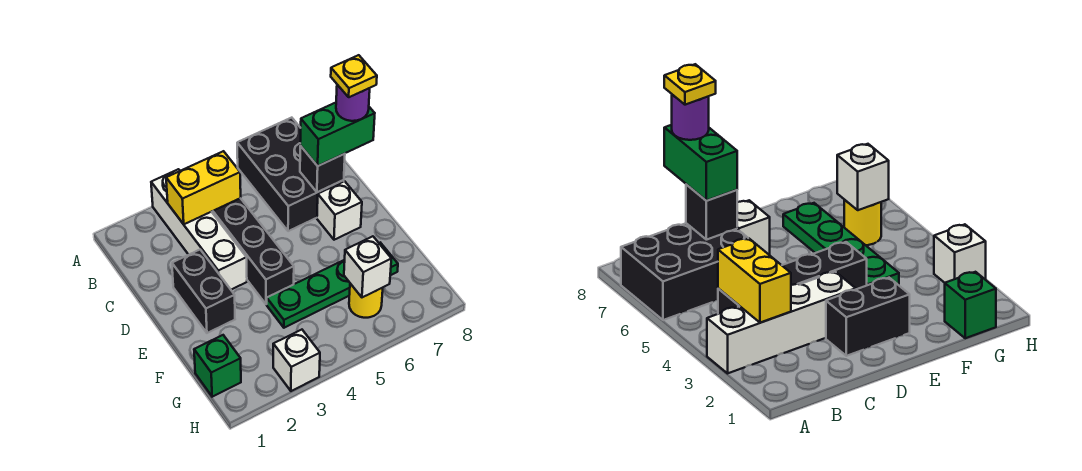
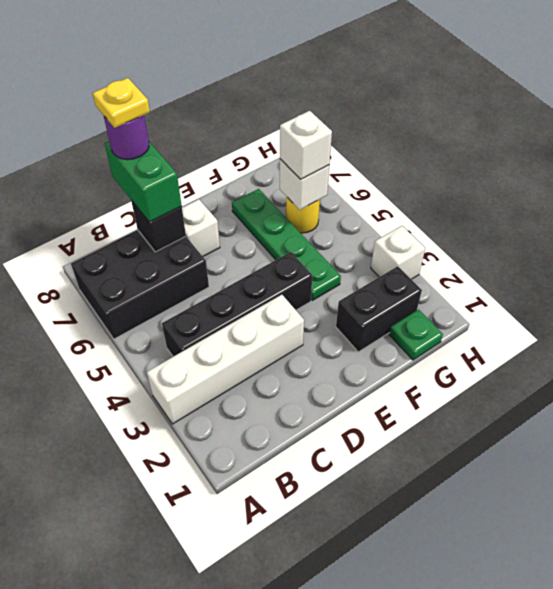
yellow 1x2 brick [166,151,241,224] -> none
black 1x2 brick [172,250,235,333] -> black 1x2 brick moved to [336,266,422,352]
green 1x1 brick [194,335,241,397] -> green 1x1 plate [389,309,443,360]
none -> white 1x1 brick [280,111,332,179]

